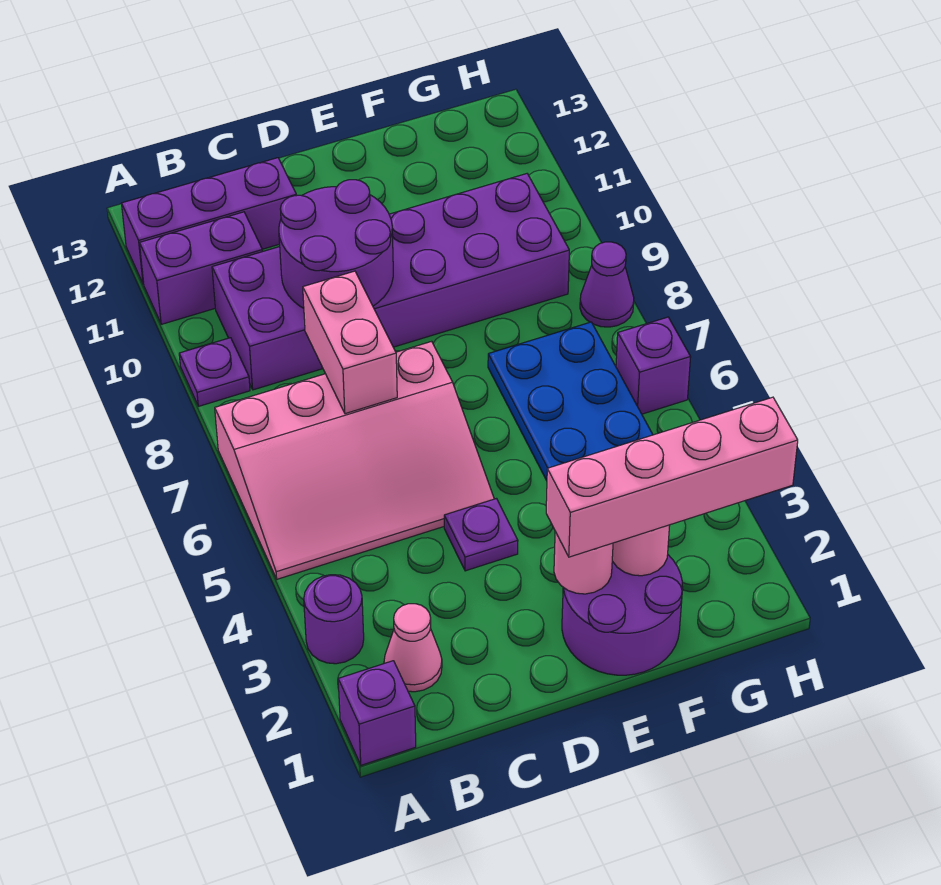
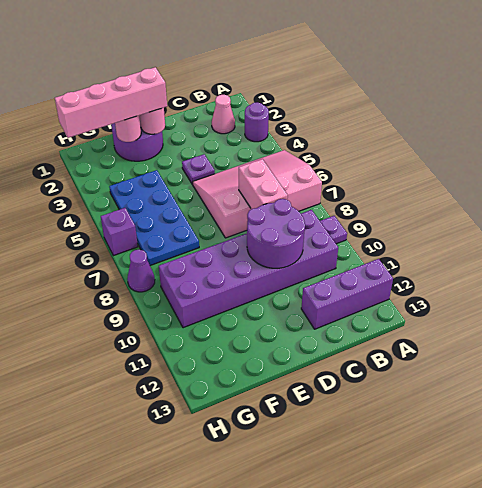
purple 1x1 brick [338,661,416,765] -> none
purple 1x2 brick [140,212,263,324] -> none

